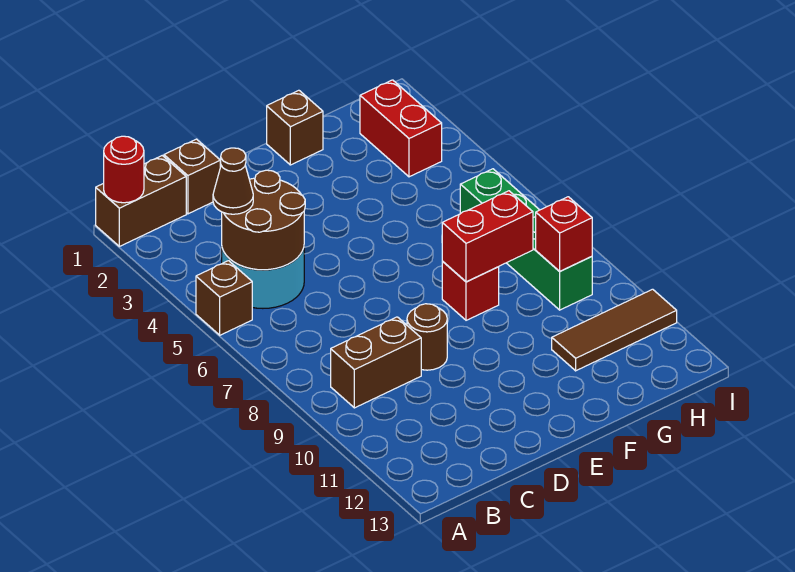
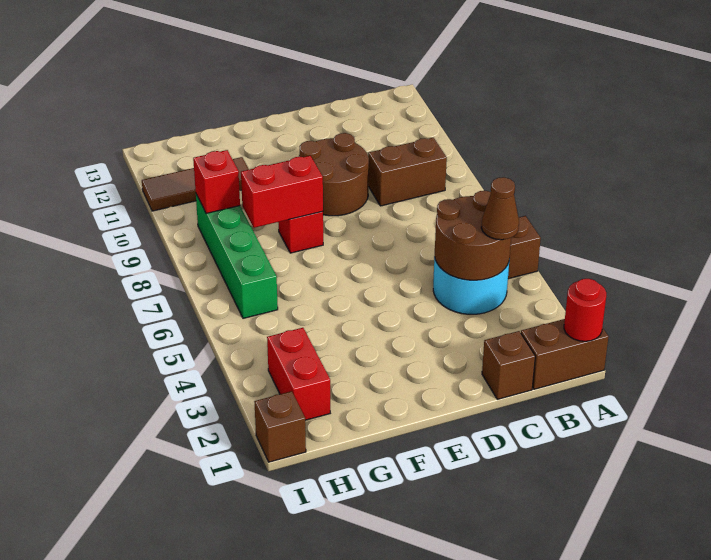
brown 1x1 round brick [407,304,447,370] -> brown 2x2 round brick [299,133,369,216]
brown 1x1 brick [267,90,323,165] -> brown 1x1 brick moved to [254,391,306,462]

